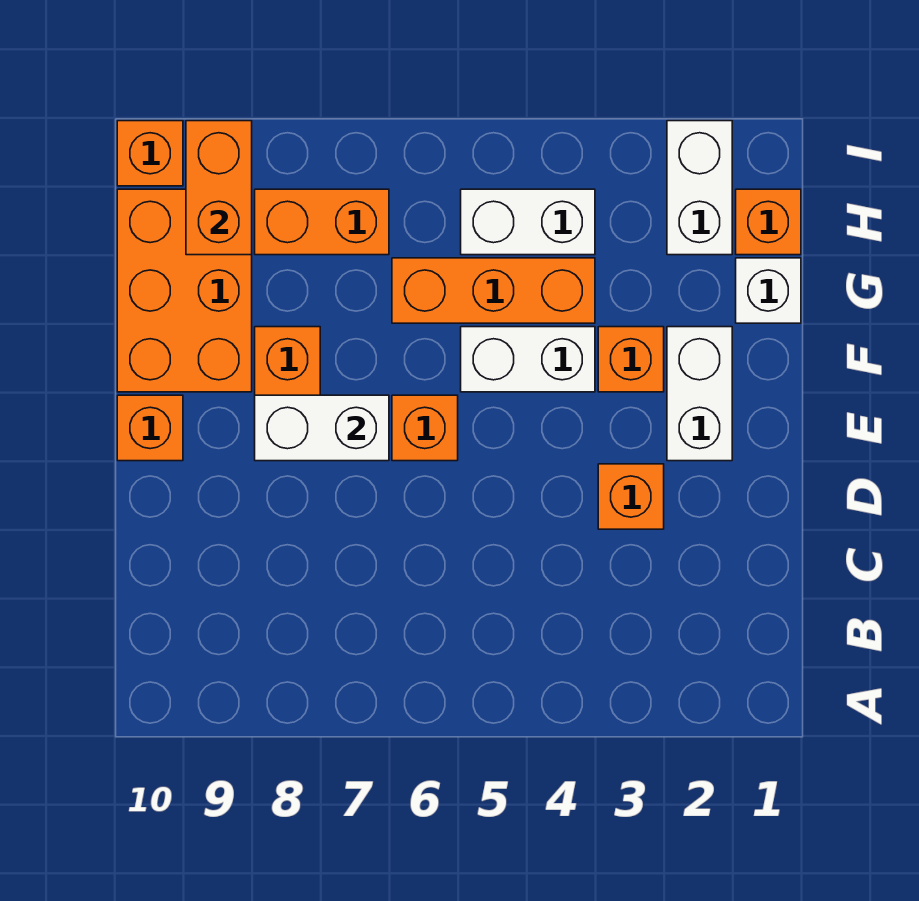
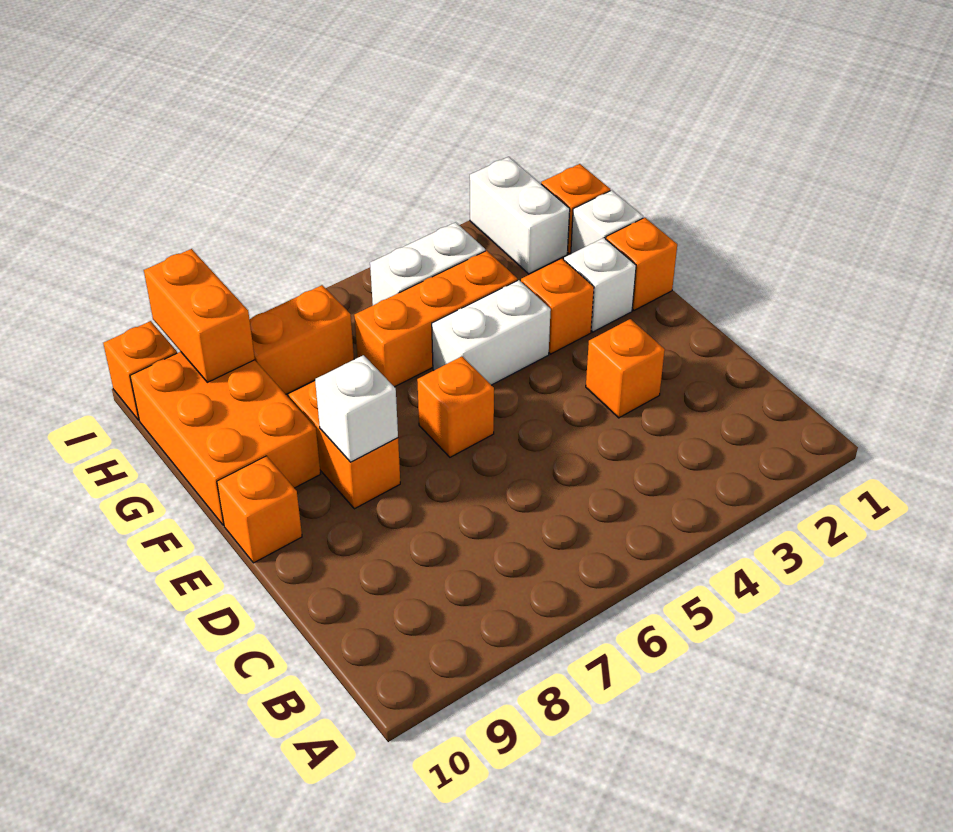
white 1x2 brick [667,327,732,461] -> white 1x1 brick [564,238,636,332]
white 1x2 brick [255,395,389,461] -> white 1x1 brick [315,355,398,462]
none -> orange 1x1 brick [606,218,677,310]

